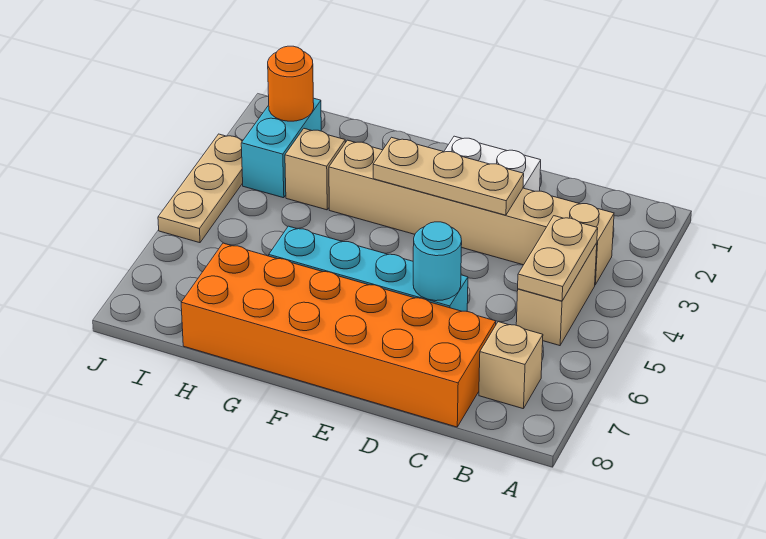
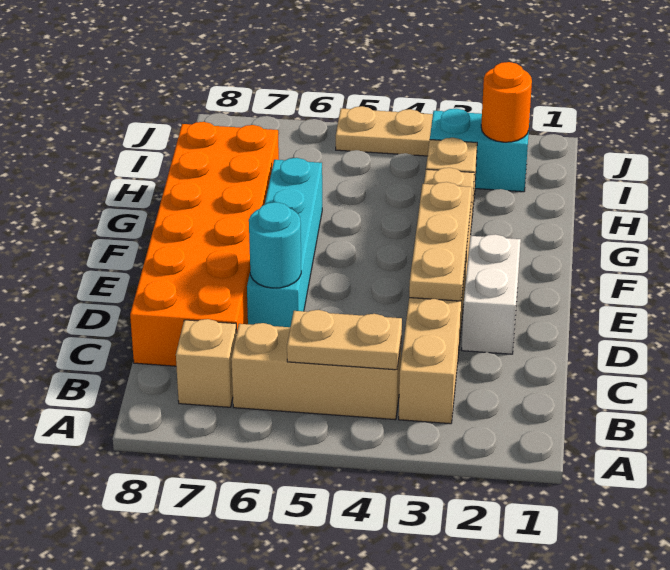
tan 1x2 brick [516,243,597,346] -> tan 1x3 brick [231,323,402,420]

